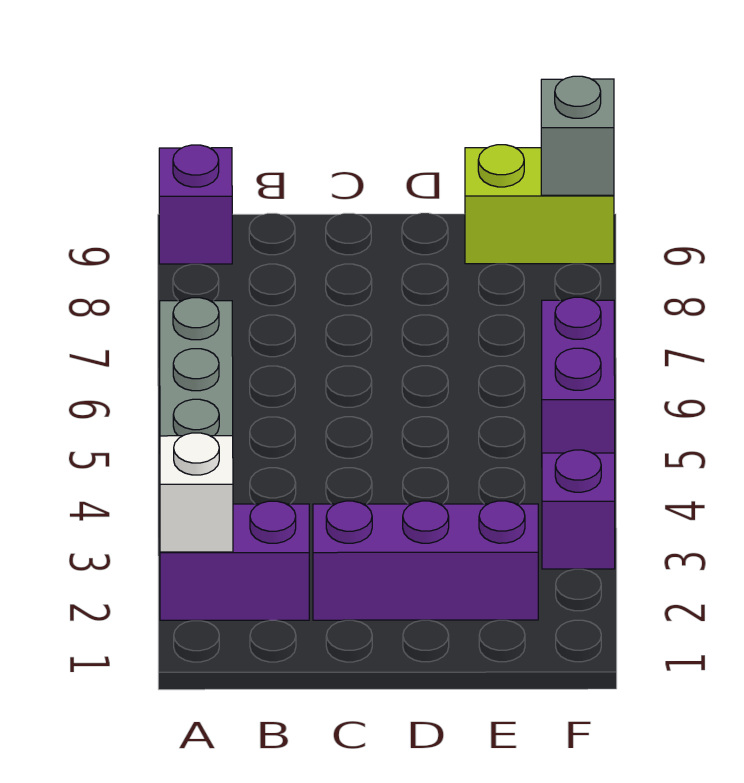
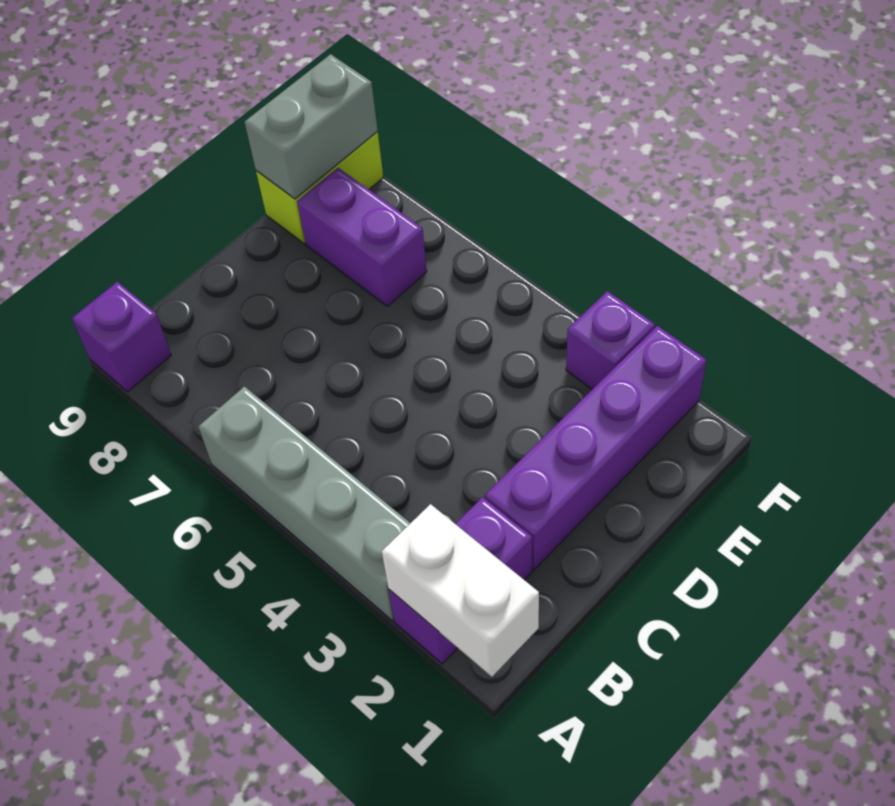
white 1x1 brick [160,433,233,552] -> white 1x2 brick [382,504,539,677]
purple 1x3 brick [313,501,538,620] -> purple 1x4 brick [485,326,706,570]
purple 1x2 brick [542,297,615,453] -> purple 1x2 brick moved to [297,168,427,306]
grey 1x1 brick [541,76,614,195] -> grey 1x2 brick [245,54,378,199]

